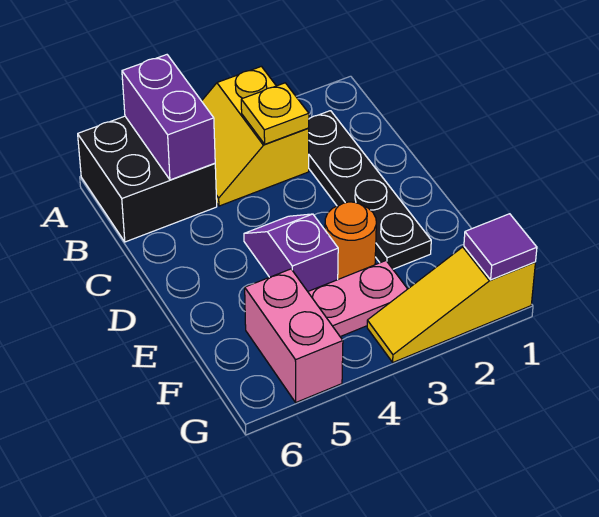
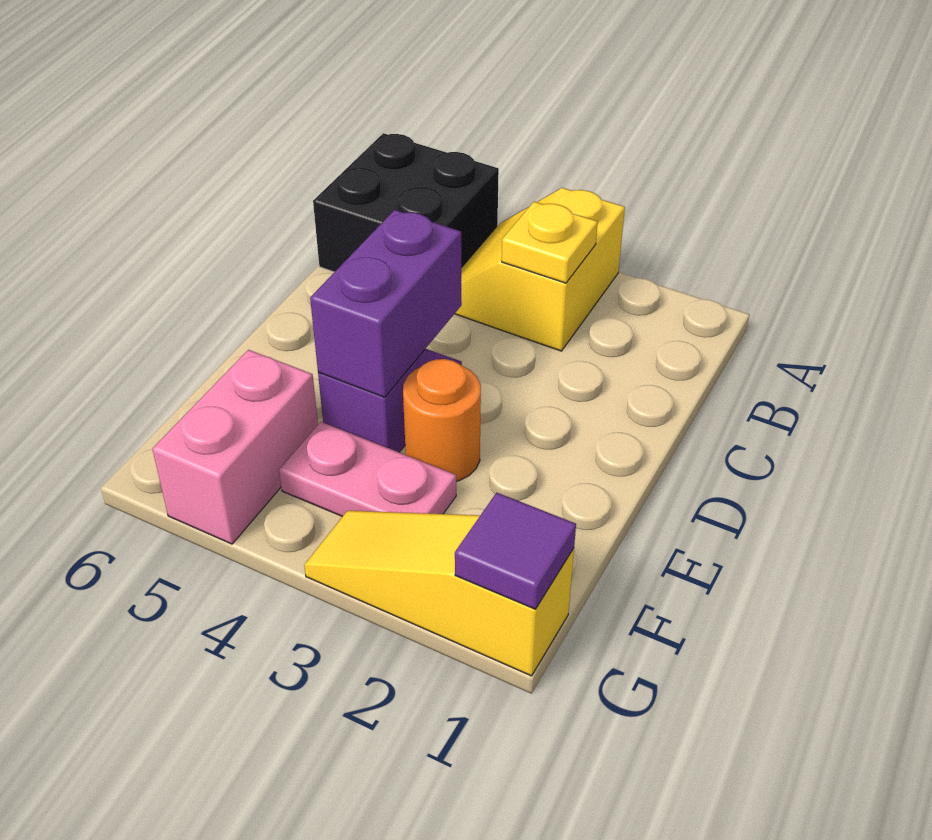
purple 1x2 brick [122,55,215,180] -> purple 1x2 brick moved to [310,210,462,397]
black 1x4 plate [309,111,431,269] -> none

